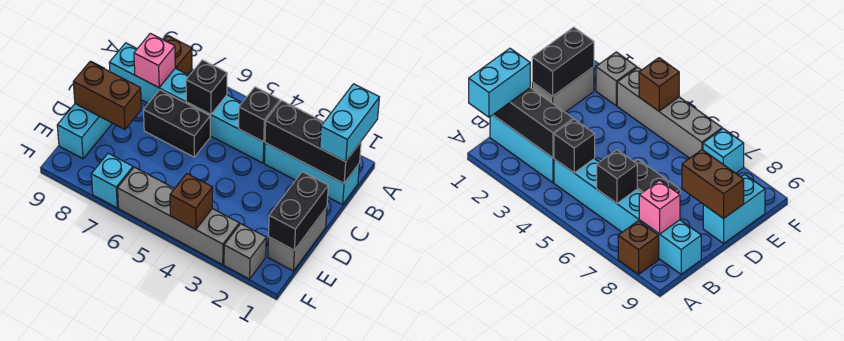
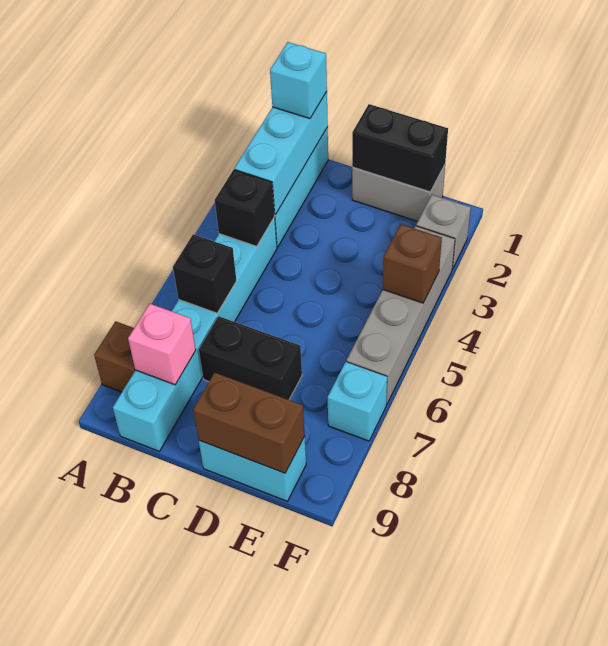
cyan 1x2 brick [320,84,379,162] -> cyan 1x1 brick [270,42,327,119]
black 1x3 brick [265,100,361,183] -> cyan 1x3 brick [235,92,328,215]
black 1x2 brick [144,90,210,157] -> black 1x2 brick turned to [199,316,302,400]
brown 1x2 brick [73,62,141,130] -> brown 1x2 brick turned to [193,373,305,473]

